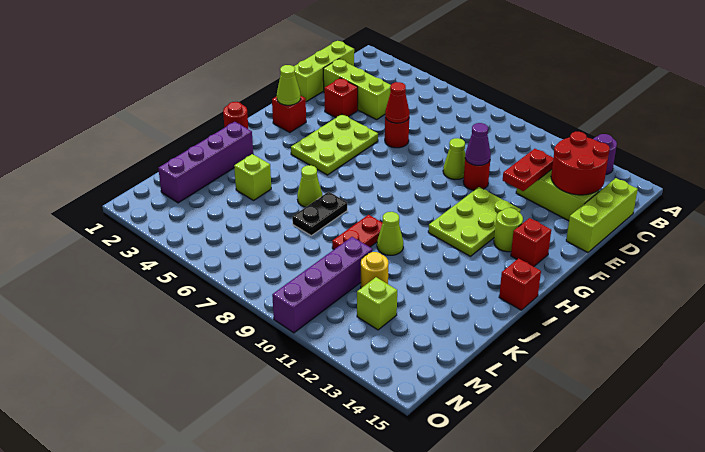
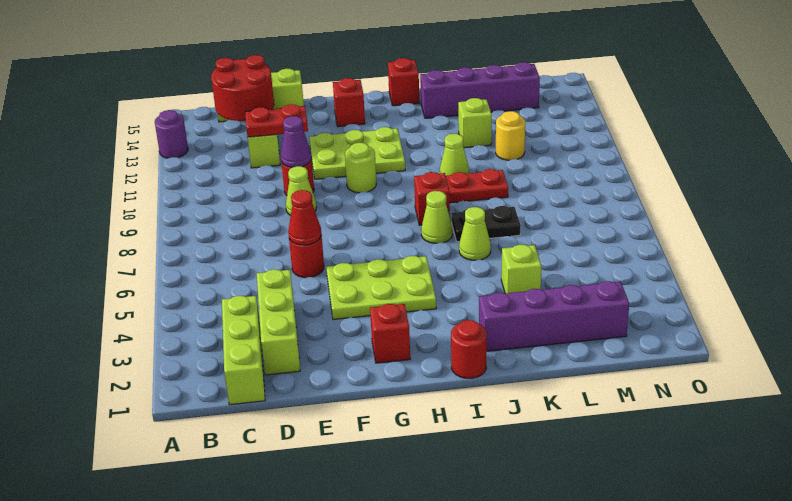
lime 1x3 brick [294,41,354,102] -> lime 1x3 brick turned to [222,296,265,405]
red 1x1 brick [324,78,358,117] -> red 1x1 brick moved to [414,172,450,225]
lime 1x1 cone [277,65,300,105] -> lime 1x1 cone moved to [421,191,452,243]
lime 1x1 round brick [494,208,523,252] -> lime 1x1 round brick moved to [345,143,376,193]
purple 1x4 brick [272,237,372,333] -> purple 1x4 brick moved to [420,62,540,118]
lime 1x1 brick [357,277,397,330] -> lime 1x1 brick moved to [458,98,492,148]

